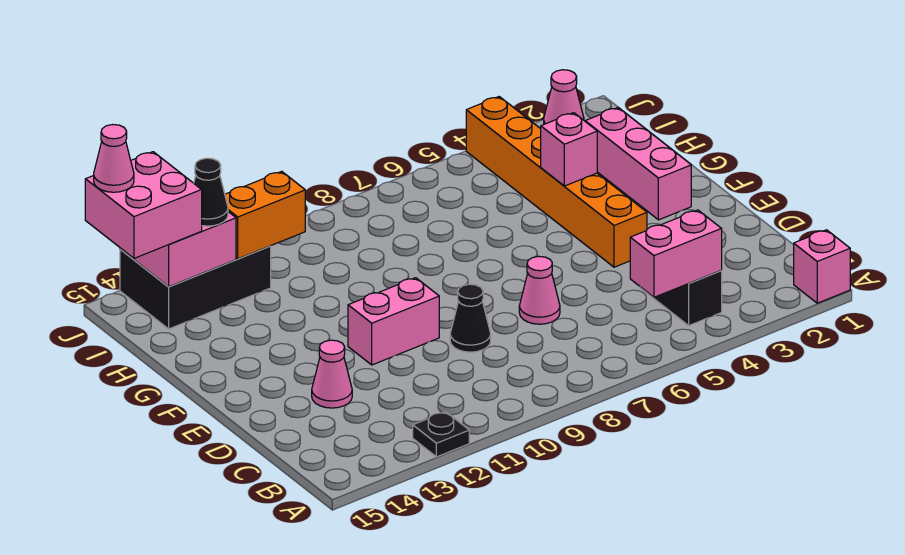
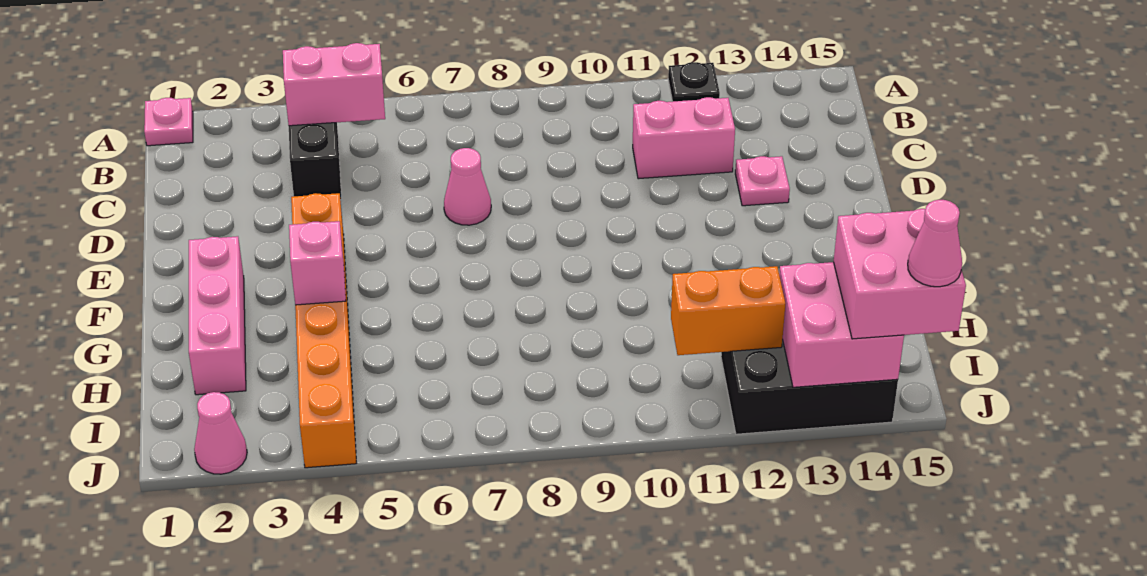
pink 1x1 brick [794,230,850,303] -> pink 1x1 plate [144,98,193,146]
black 1x1 cone [450,284,491,352] -> none
pink 1x1 cone [312,340,352,408] -> pink 1x1 plate [735,156,790,206]
pink 1x2 brick [348,278,439,365] -> pink 1x2 brick moved to [633,97,735,179]
black 1x1 cone [194,158,228,226] -> none

